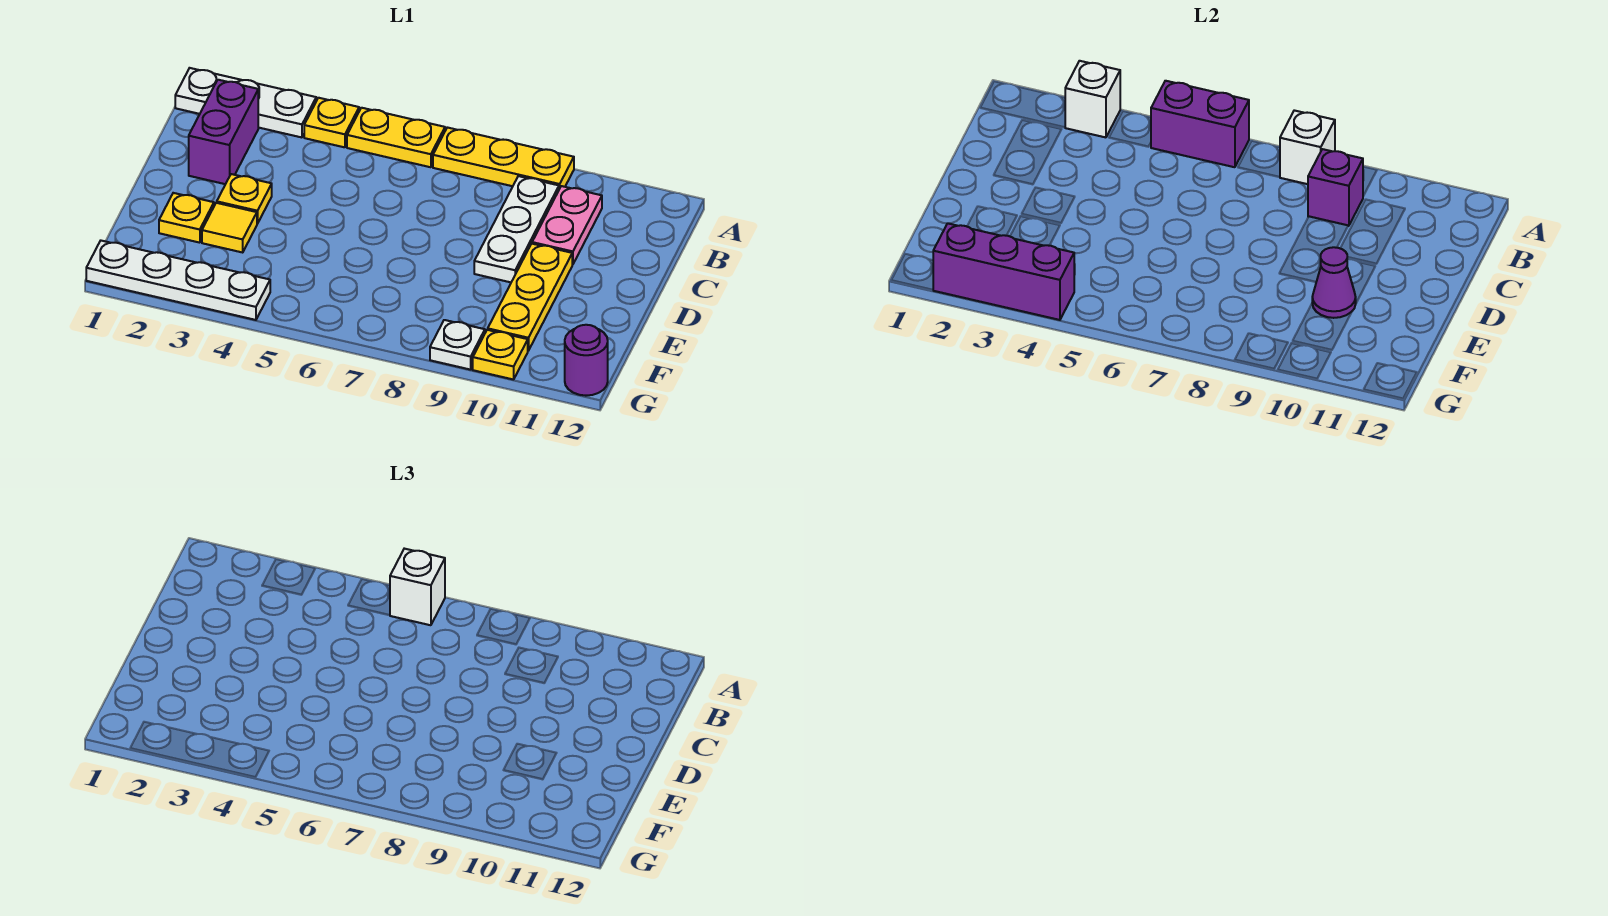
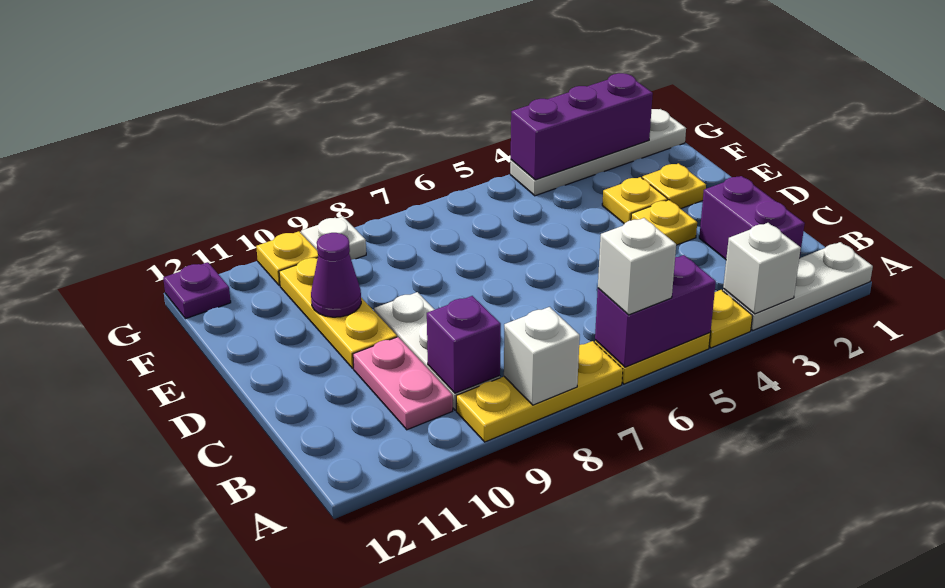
yellow 1x1 tile [202,203,257,252] -> yellow 1x1 plate [602,177,668,223]
purple 1x1 round brick [565,325,608,396] -> purple 1x1 plate [163,262,231,318]

